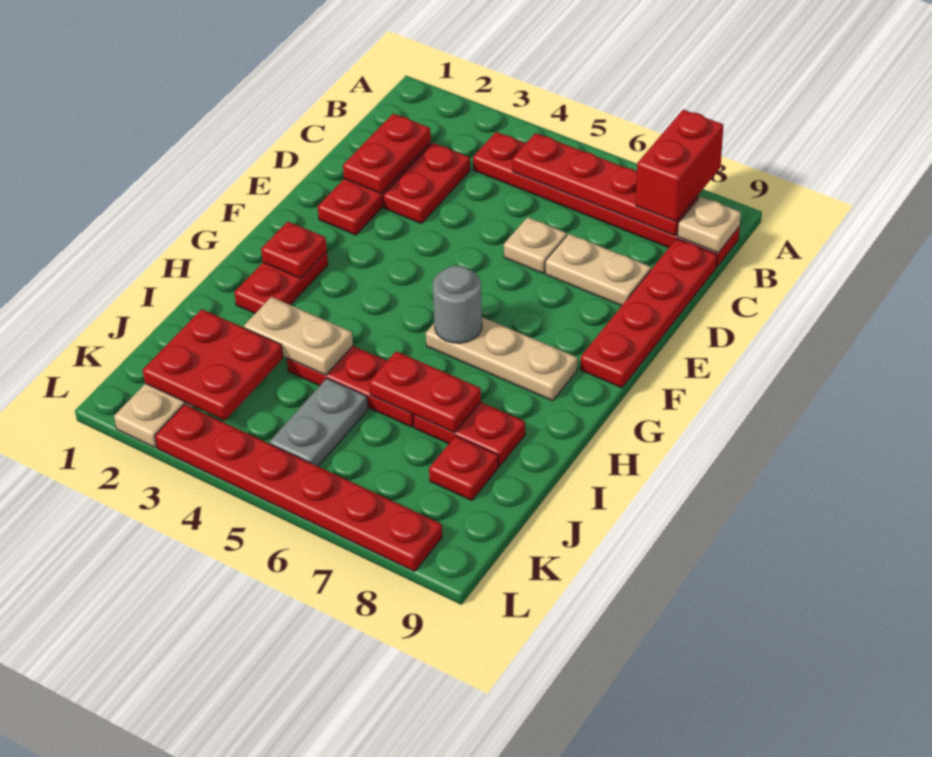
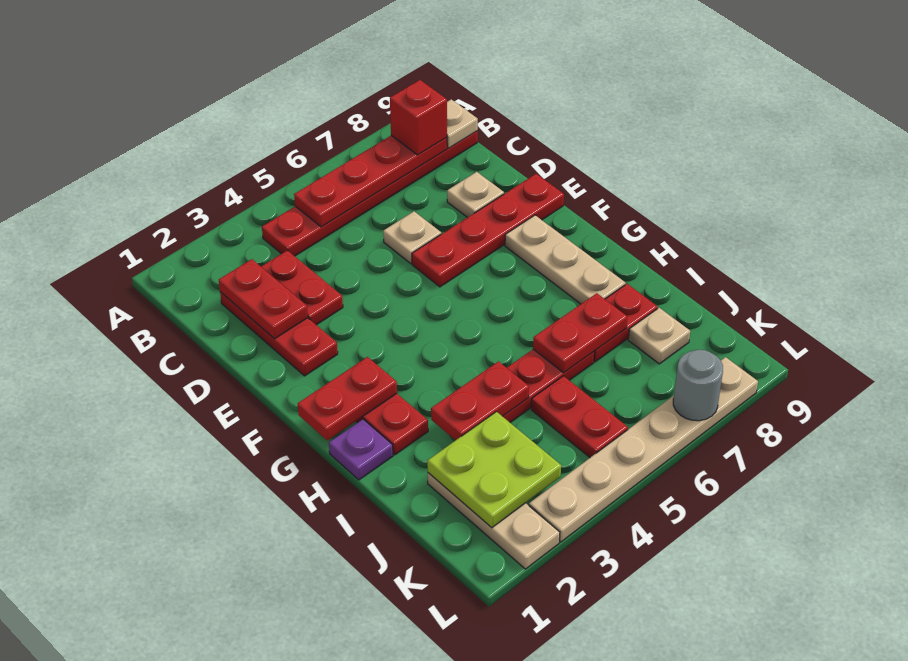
red 1x2 brick [636,110,723,222] -> red 1x1 brick [390,80,447,155]
red 1x4 plate [580,239,717,388] -> red 1x4 plate turned to [412,174,564,287]
tan 1x2 plate [545,234,651,306] -> tan 1x1 plate [447,172,504,218]
red 1x1 plate [261,222,327,278] -> red 1x2 plate [298,357,397,440]
tan 1x3 plate [426,317,577,401] -> tan 1x3 plate turned to [505,215,626,304]
grey 1x1 round brick [433,266,482,343] -> grey 1x1 round brick moved to [673,350,723,421]
none -> purple 1x1 plate [329,419,393,480]
tan 1x2 plate [244,297,353,375] -> red 1x2 plate [431,361,529,440]
red 2x2 plate [143,309,283,420] -> lime 2x2 plate [427,412,561,528]
grey 1x2 plate [270,378,368,466] -> red 1x2 plate [531,376,628,457]
red 1x1 plate [429,436,498,501] -> tan 1x1 plate [628,308,690,364]
red 1x6 plate [155,405,442,571] -> tan 1x6 plate [529,357,758,542]

